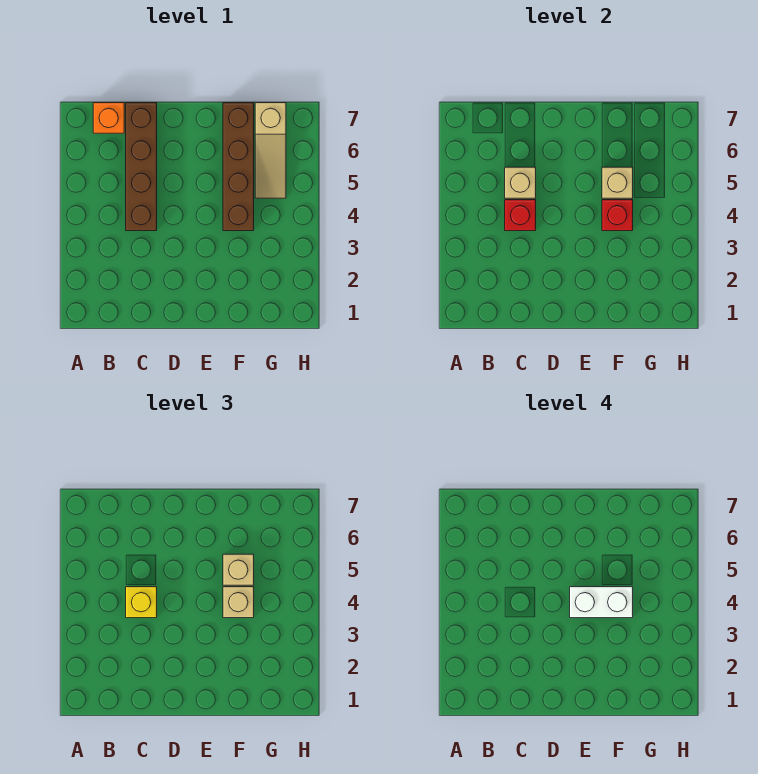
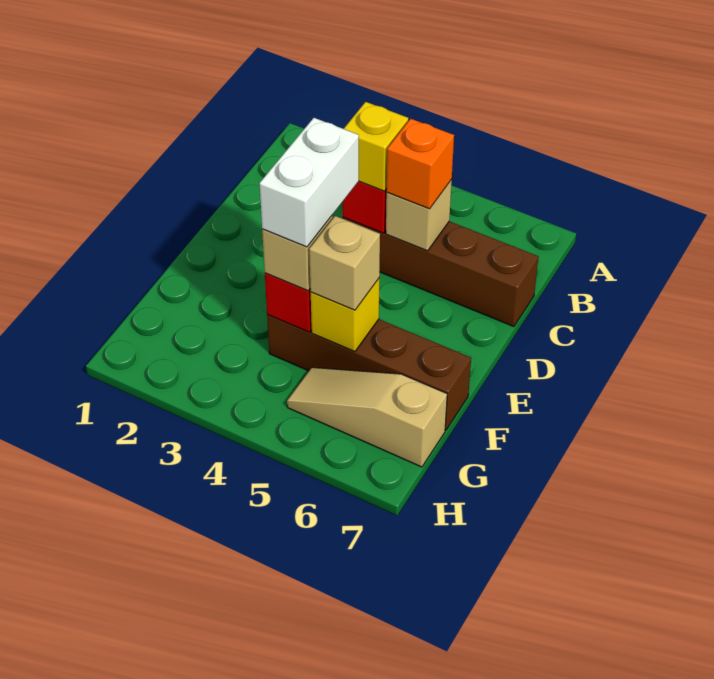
orange 1x1 brick [93,103,124,133] -> orange 1x1 brick moved to [387,119,454,209]
tan 1x1 brick [602,167,633,198] -> yellow 1x1 brick [311,279,379,352]

